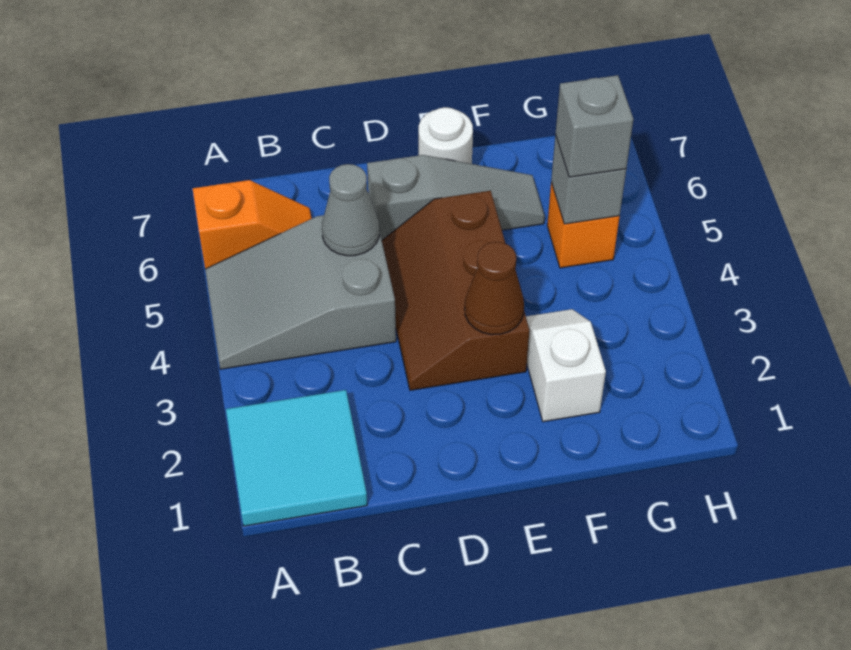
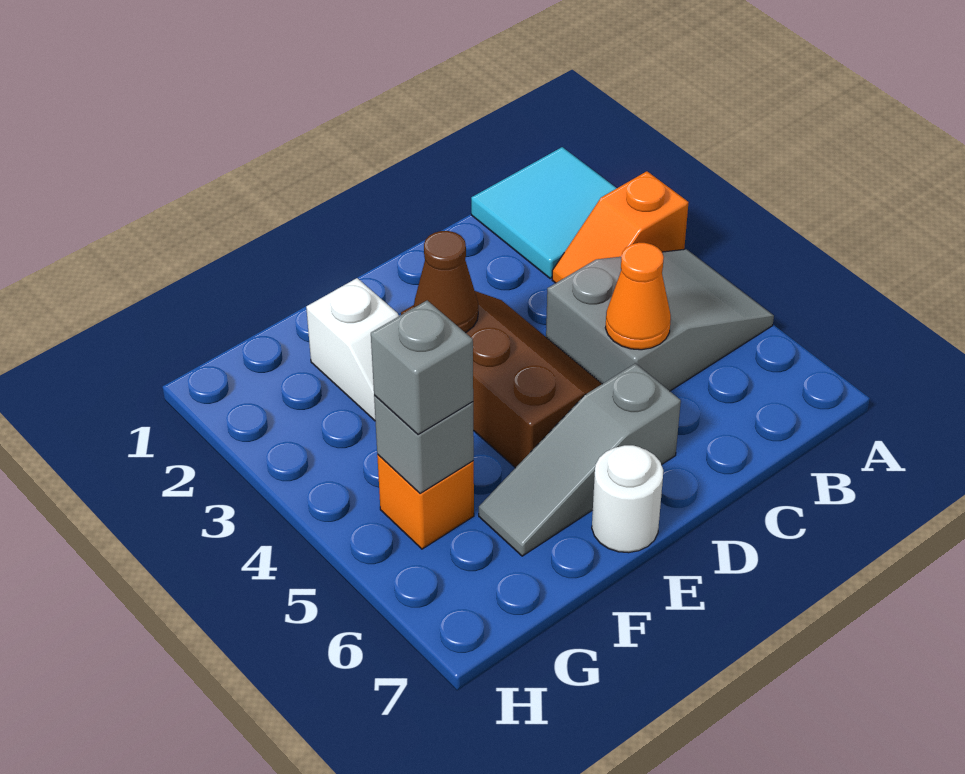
orange 1x2 slope [193,180,312,269] -> orange 1x2 slope moved to [552,171,689,283]
grey 1x1 cone [322,164,379,256] -> orange 1x1 cone [605,243,671,350]

